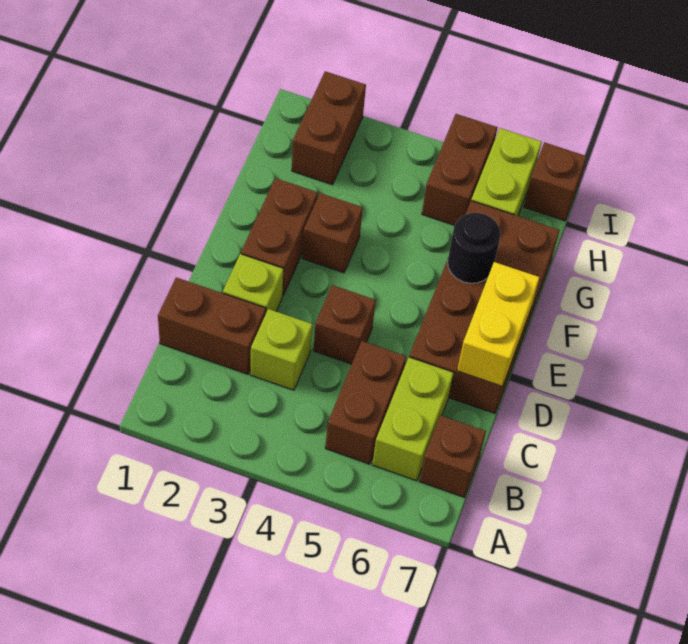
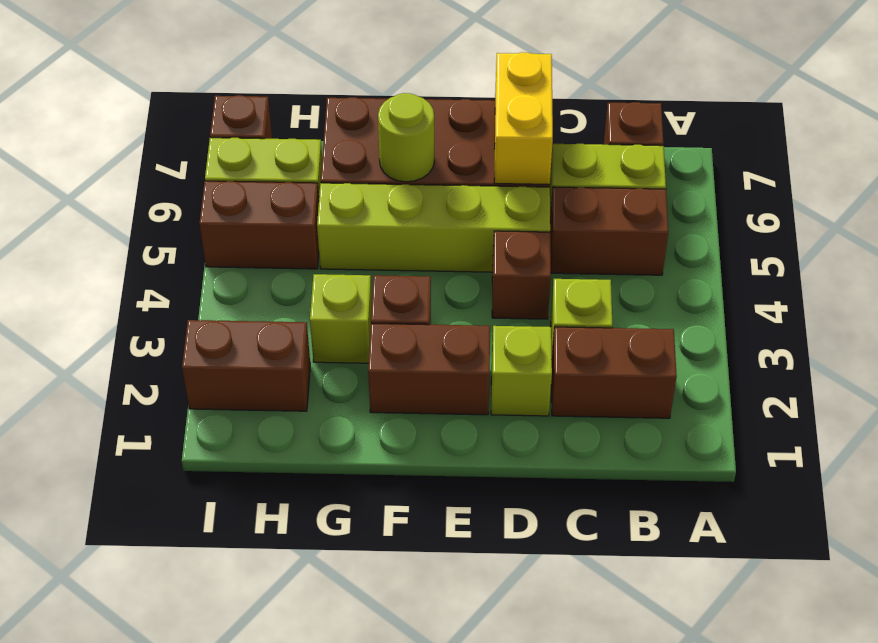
brown 1x2 brick [158,277,266,374] -> brown 1x2 brick turned to [551,327,677,418]
none -> lime 1x4 brick [317,183,550,272]
yellow 1x2 brick [457,262,539,386] -> yellow 1x2 brick turned to [494,52,553,184]
black 1x1 round brick [448,213,501,283] -> lime 1x1 round brick [378,93,434,182]
none -> lime 1x1 brick [310,274,372,363]

